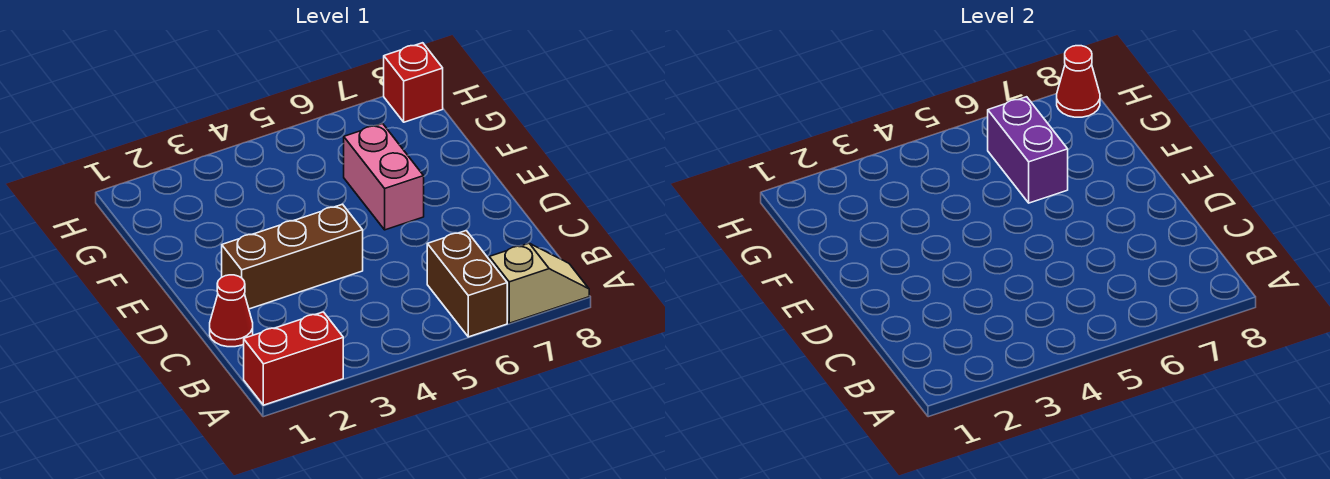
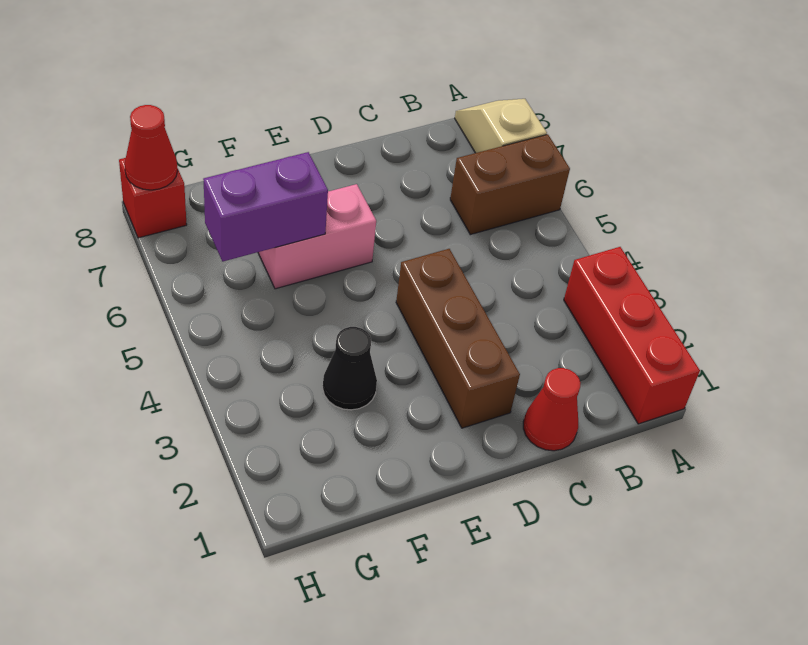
red 1x2 brick [244,312,343,405] -> red 1x3 brick [564,247,700,424]
none -> black 1x1 cone [323,327,377,410]

